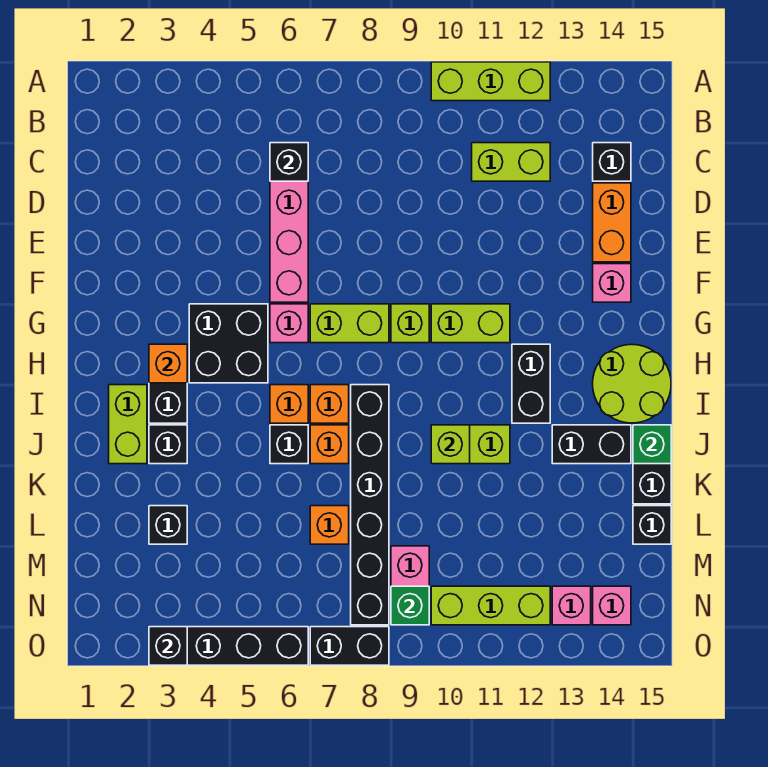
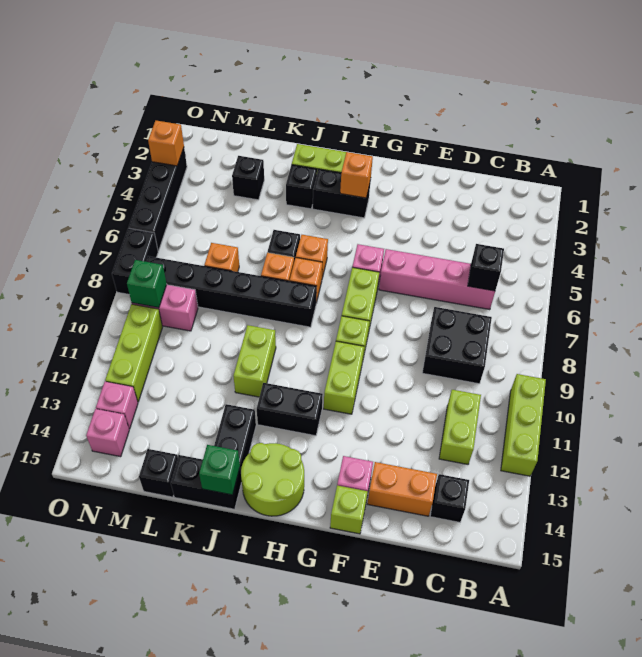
black 2x2 brick [189,304,268,383] -> black 2x2 brick moved to [422,307,492,384]
lime 1x1 brick [431,425,470,464] -> lime 1x1 brick moved to [330,485,368,534]
black 1x1 brick [149,627,187,665] -> orange 1x1 brick [148,121,184,166]

